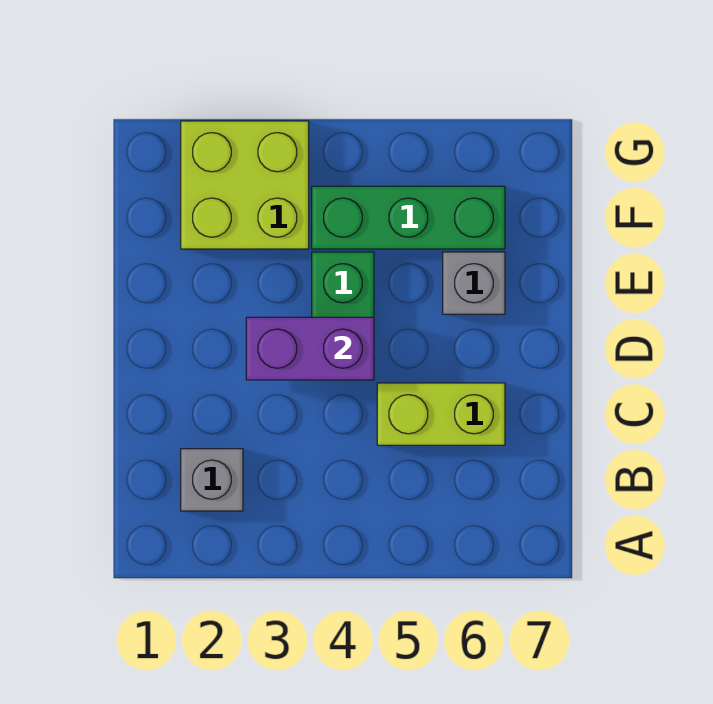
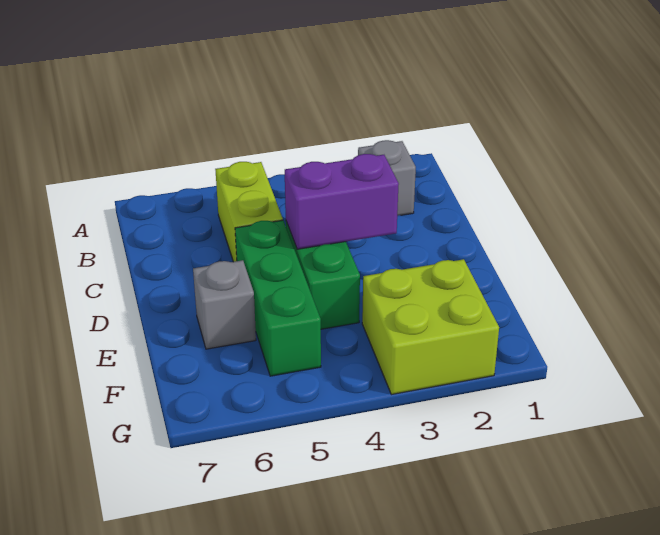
lime 1x2 brick [377,383,505,445] -> lime 1x2 brick turned to [215,162,283,262]
green 1x3 brick [312,186,505,249] -> green 1x3 brick turned to [235,220,321,376]

